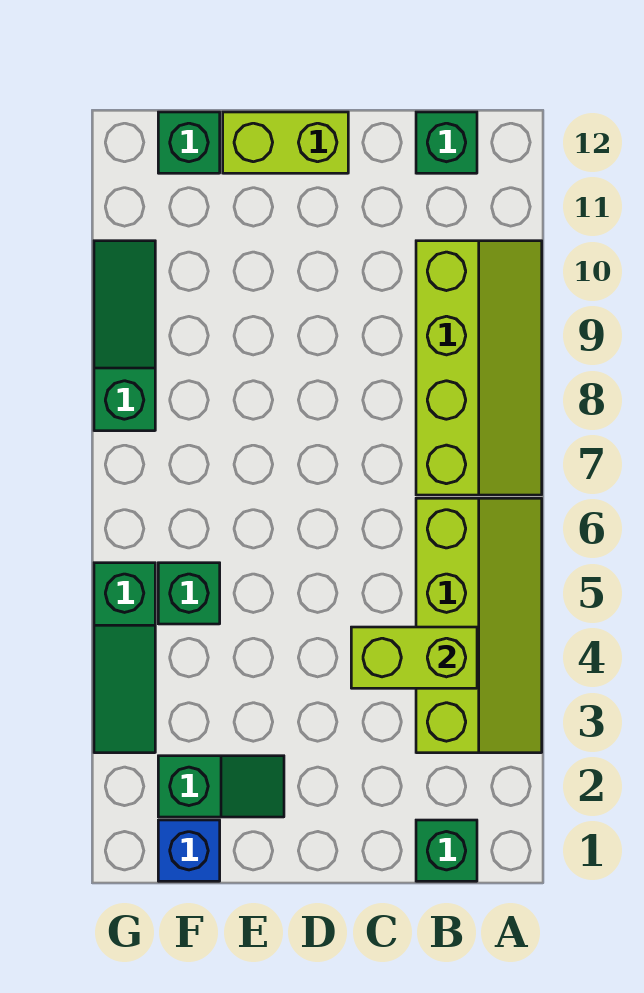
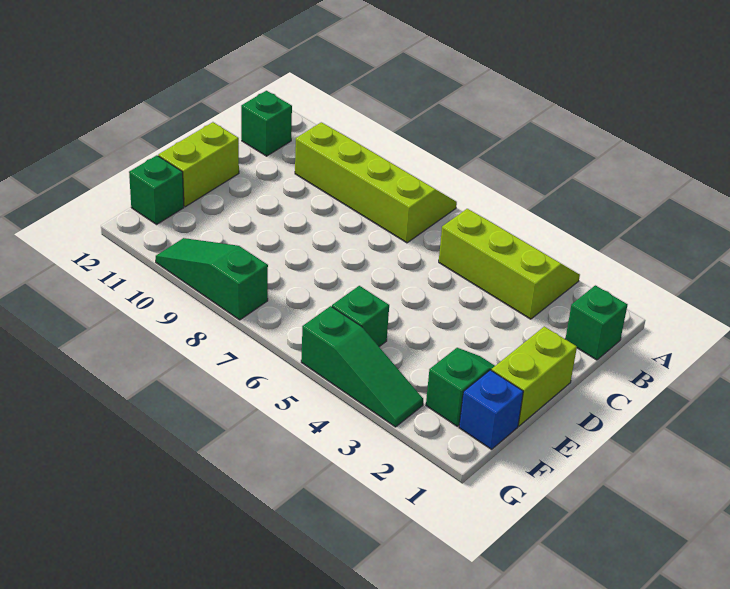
lime 2x4 slope [416,498,542,753] -> lime 2x3 slope [439,209,580,319]
lime 1x2 brick [351,627,477,688] -> lime 1x2 brick moved to [491,326,577,426]

